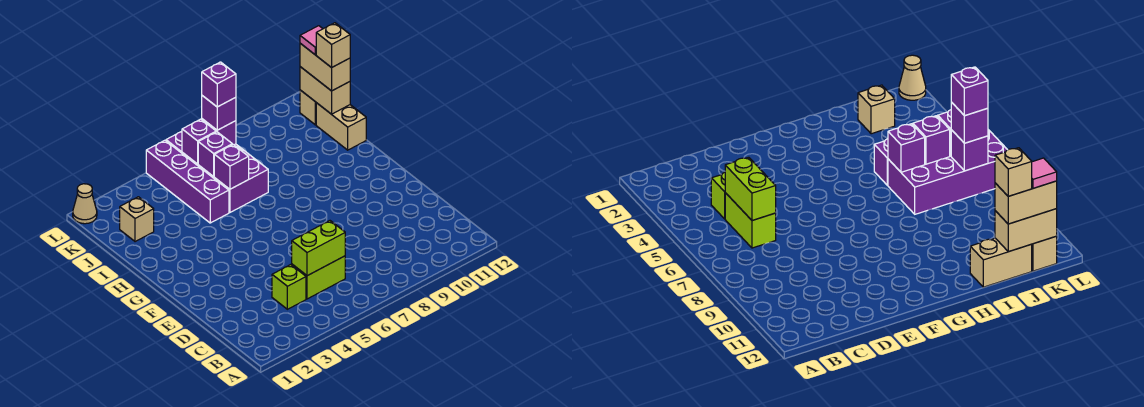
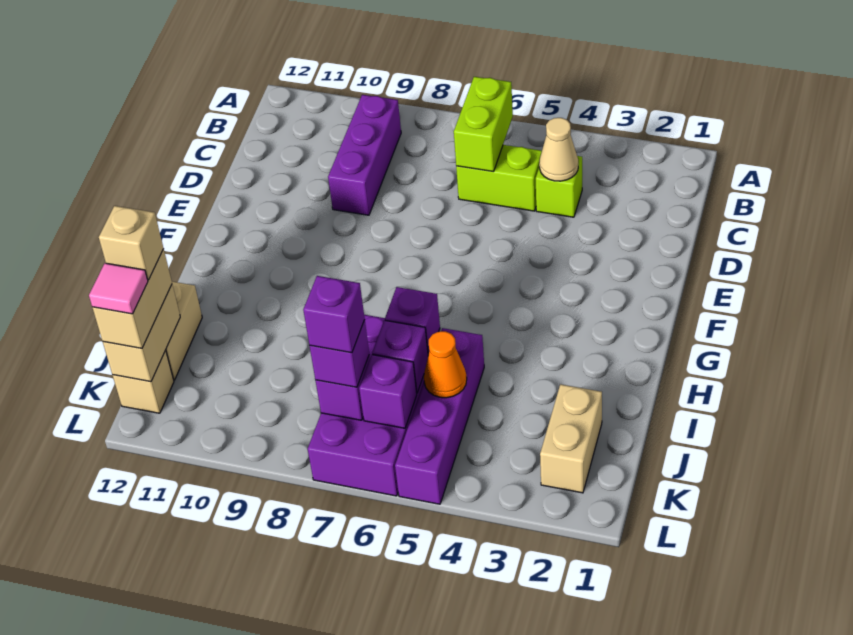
none -> purple 1x3 brick [328,95,401,215]
lime 1x2 brick [292,221,345,276] -> lime 1x2 brick turned to [454,77,513,172]
tan 1x1 brick [120,197,154,242] -> tan 1x2 brick [540,384,602,493]
none -> orange 1x1 cone [424,331,467,398]
tan 1x1 cone [73,184,97,224] -> tan 1x1 cone moved to [539,118,578,181]

